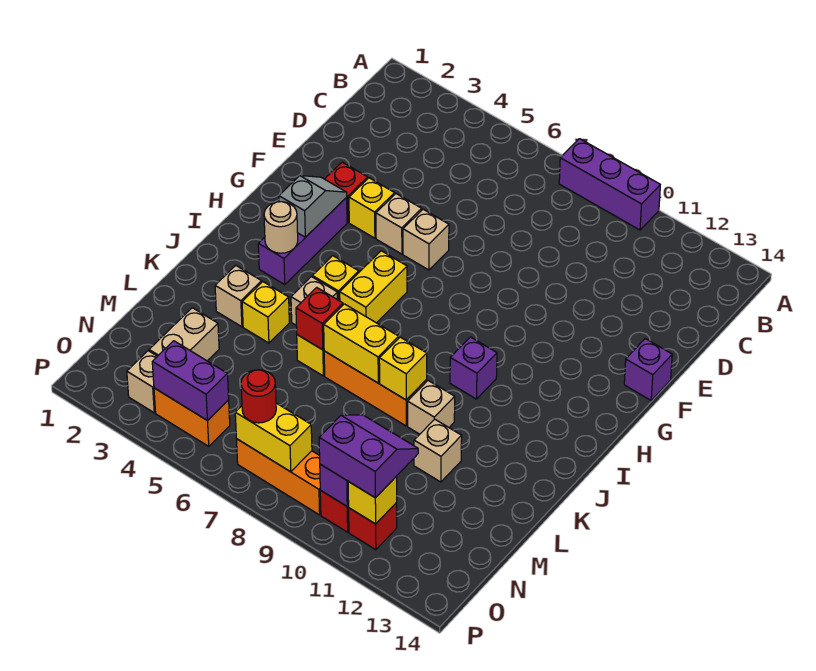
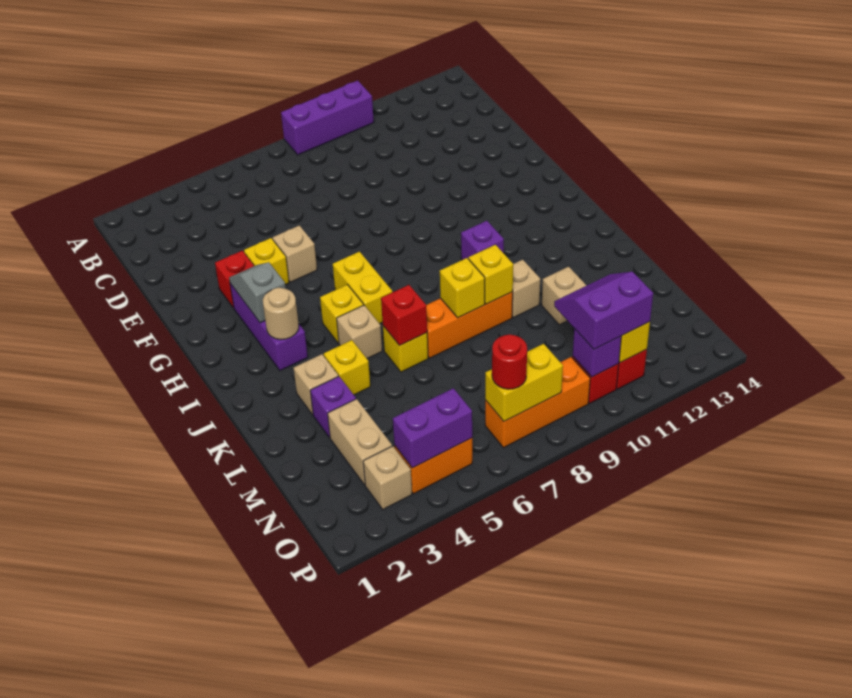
tan 1x1 brick [403,209,449,270] -> none
purple 1x1 brick [624,339,672,400] -> purple 1x1 brick moved to [310,376,356,438]
yellow 1x2 brick [324,304,399,383] -> yellow 1x1 brick [440,258,485,318]

